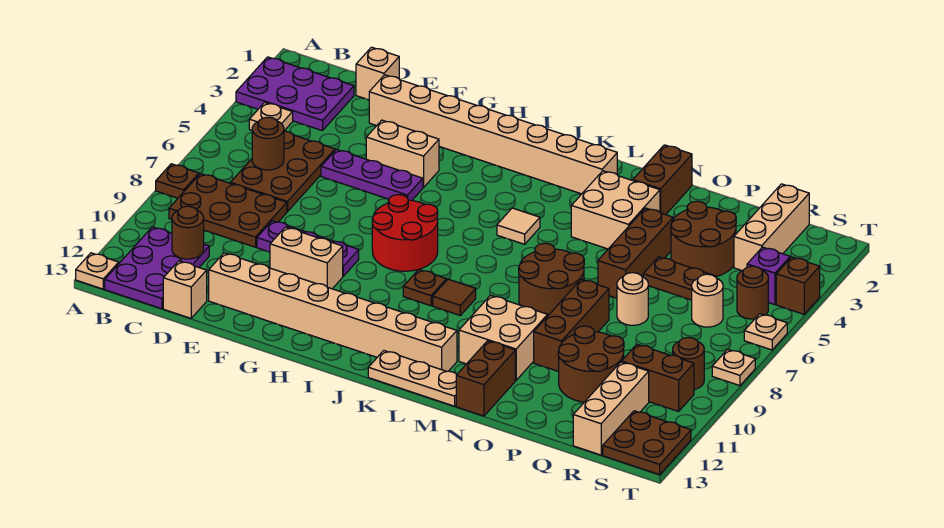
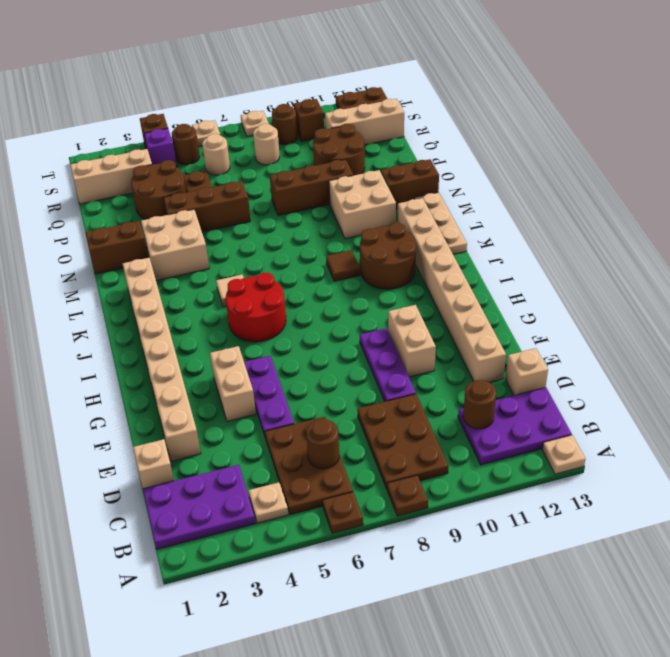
purple 2x3 plate [236,57,354,131] -> purple 2x3 plate turned to [143,465,255,549]
brown 2x3 plate [230,131,335,212] -> brown 2x3 plate turned to [265,417,353,515]
red 2x2 round brick [372,195,438,271] -> red 2x2 round brick moved to [226,273,286,342]
brown 1x1 plate [403,270,446,306] -> brown 1x1 plate moved to [323,492,363,533]
brown 2x2 round brick [519,243,584,315] -> brown 2x2 round brick moved to [360,223,416,289]
tan 1x1 round brick [617,273,648,325] -> tan 1x1 round brick moved to [253,124,280,165]
brown 1x2 brick [622,344,694,411] -> brown 1x1 brick [294,99,324,141]

